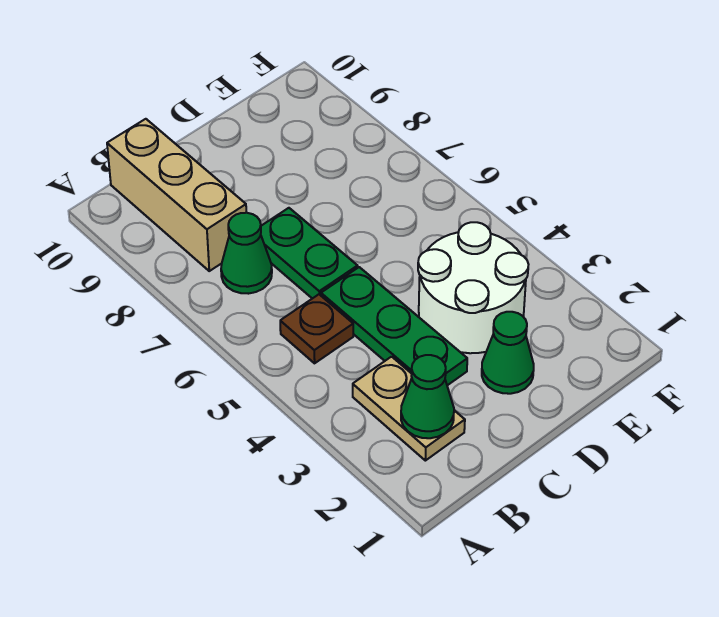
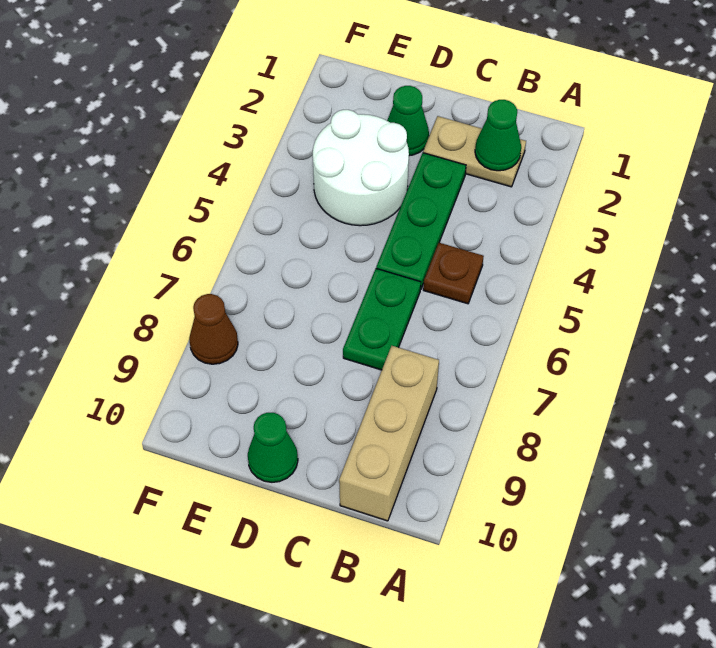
tan 1x2 plate [353,357,465,461] -> tan 1x2 plate turned to [423,116,526,187]
green 1x1 cone [221,213,272,294] -> green 1x1 cone moved to [248,413,298,482]
none -> brown 1x1 cone [189,294,238,364]

